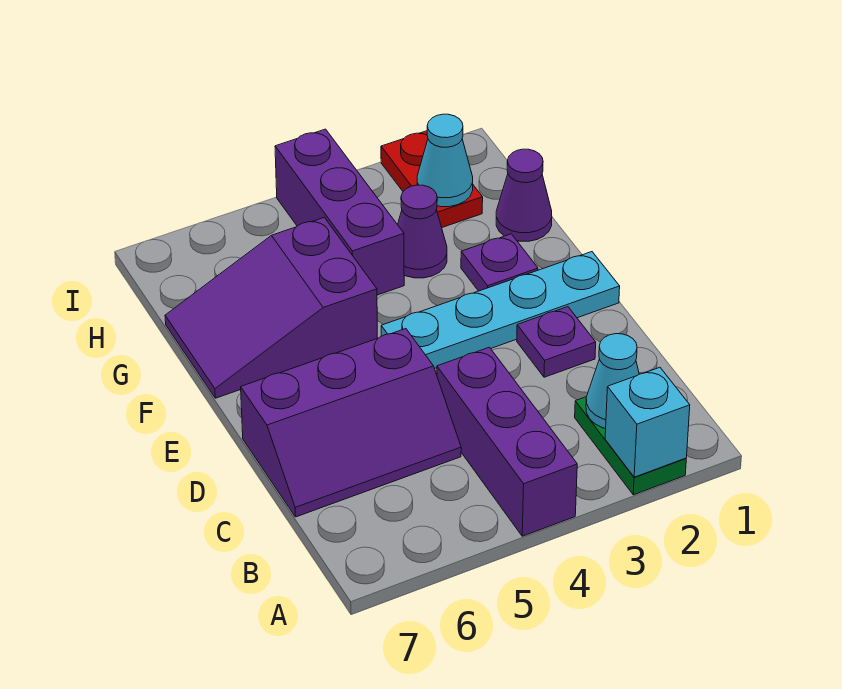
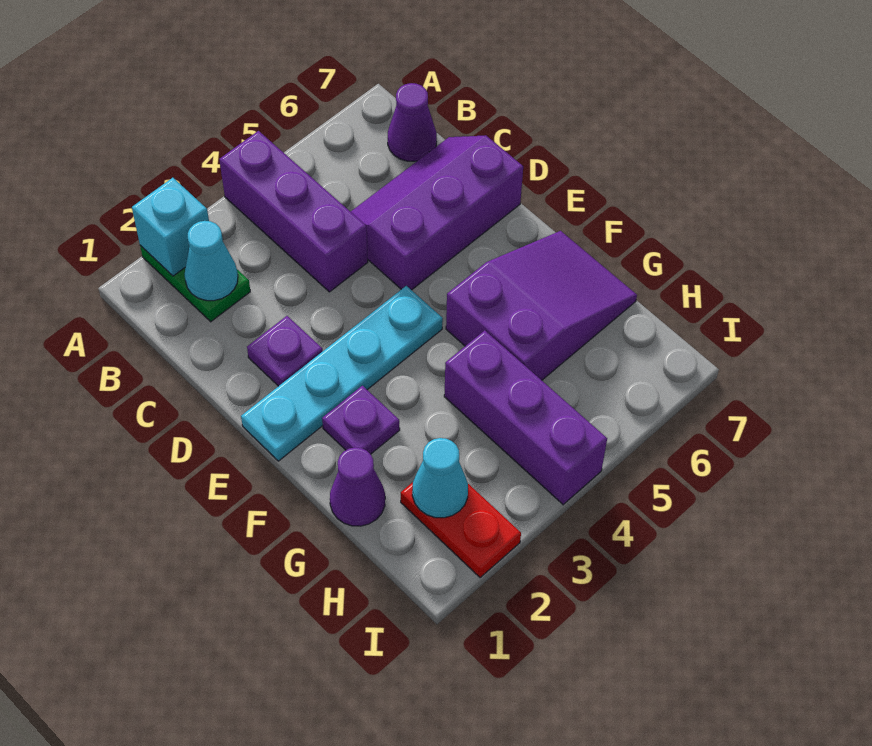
purple 1x1 cone [398,185,447,278] -> purple 1x1 cone moved to [388,83,437,161]

